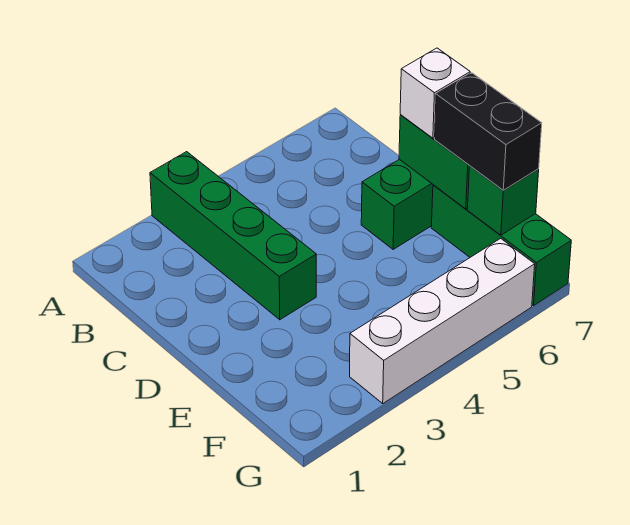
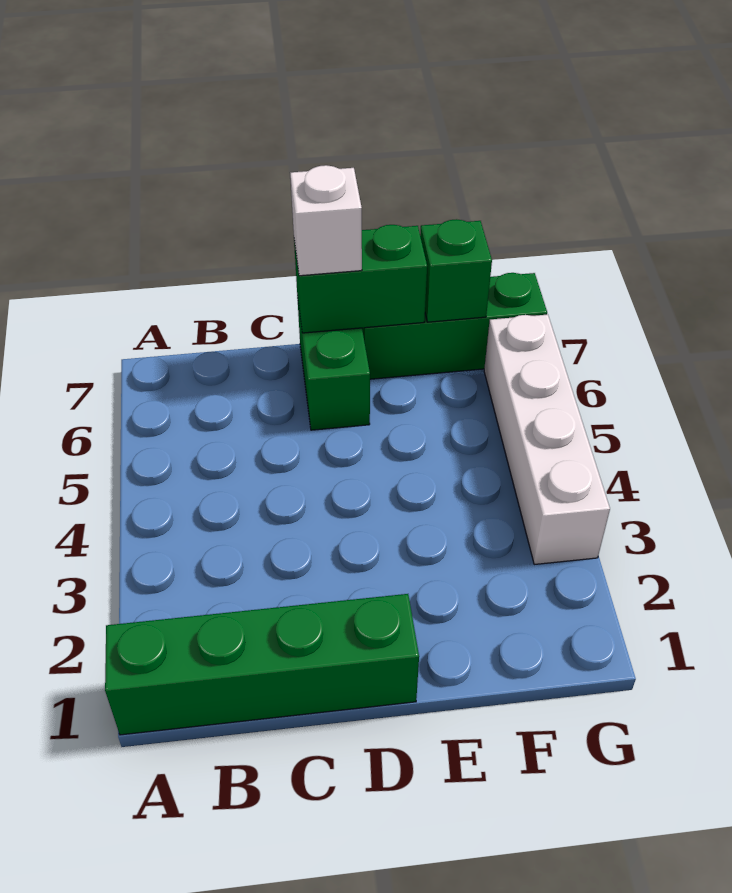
green 1x4 brick [150,152,316,320] -> green 1x4 brick moved to [105,594,419,735]
black 1x2 brick [435,73,542,190] -> none

